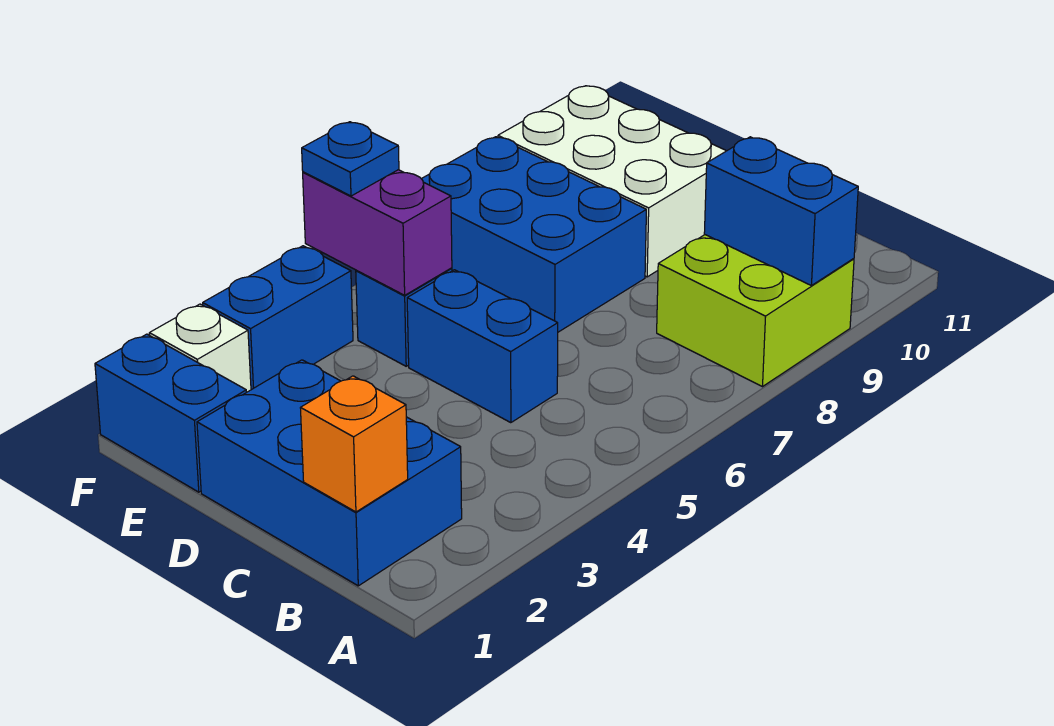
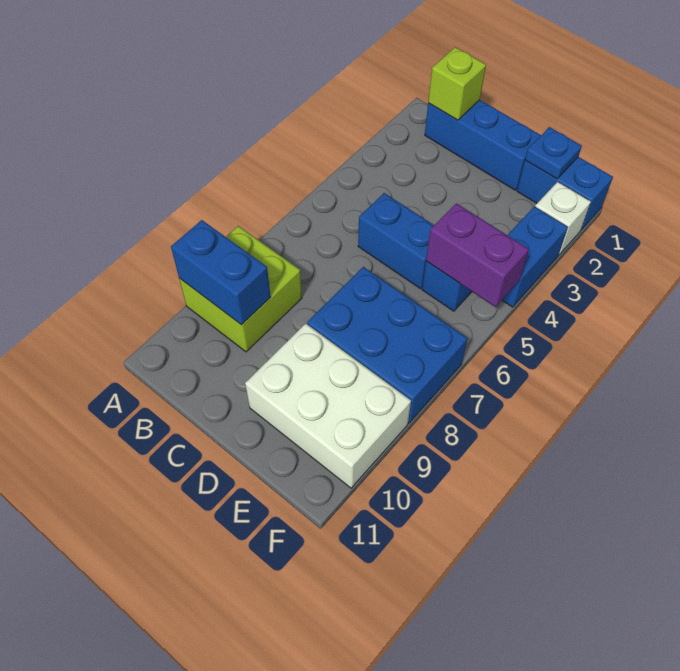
blue 2x3 brick [197,360,462,586] -> blue 1x3 brick [425,100,541,190]
orange 1x1 brick [301,376,408,512] -> lime 1x1 brick [428,47,486,120]
blue 1x1 plate [302,122,399,196] -> blue 1x1 plate moved to [525,127,582,179]

